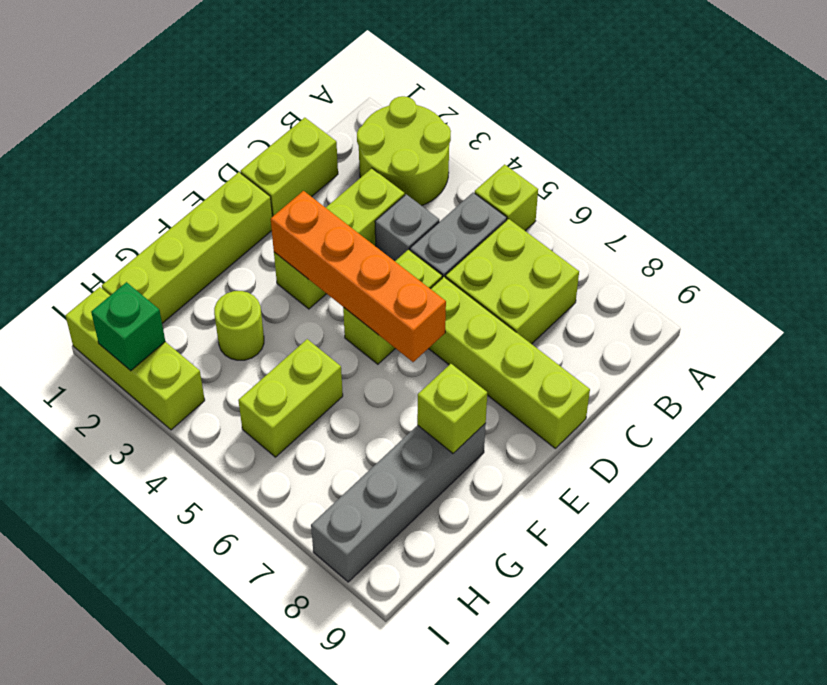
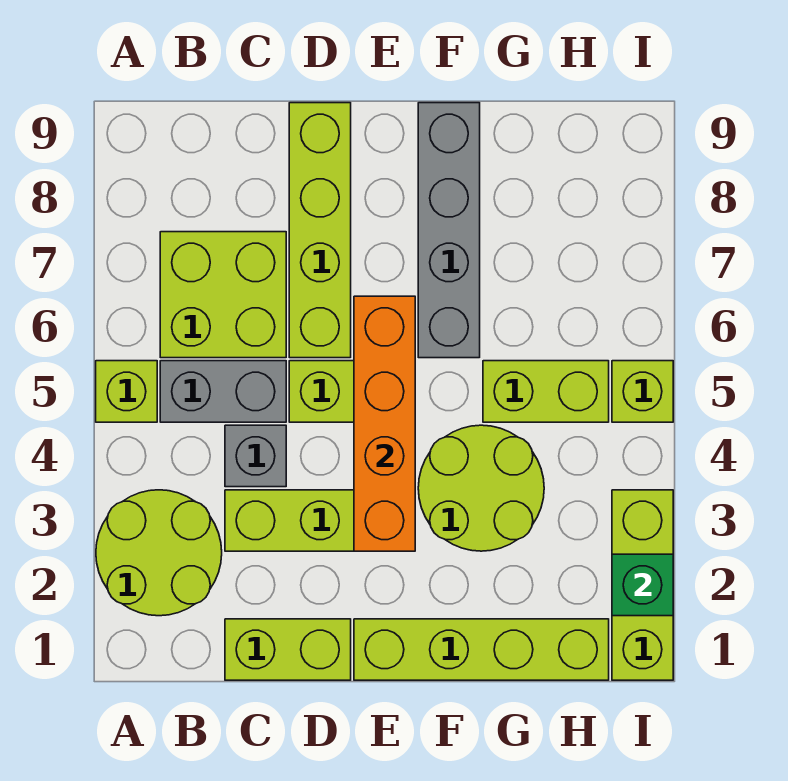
grey 1x4 brick [311,423,486,582] -> grey 1x4 brick turned to [418,103,480,358]
lime 1x1 brick [417,364,487,453] -> lime 1x1 brick moved to [612,361,673,422]
lime 1x1 round brick [214,291,264,360] -> lime 2x2 round brick [418,425,544,551]

